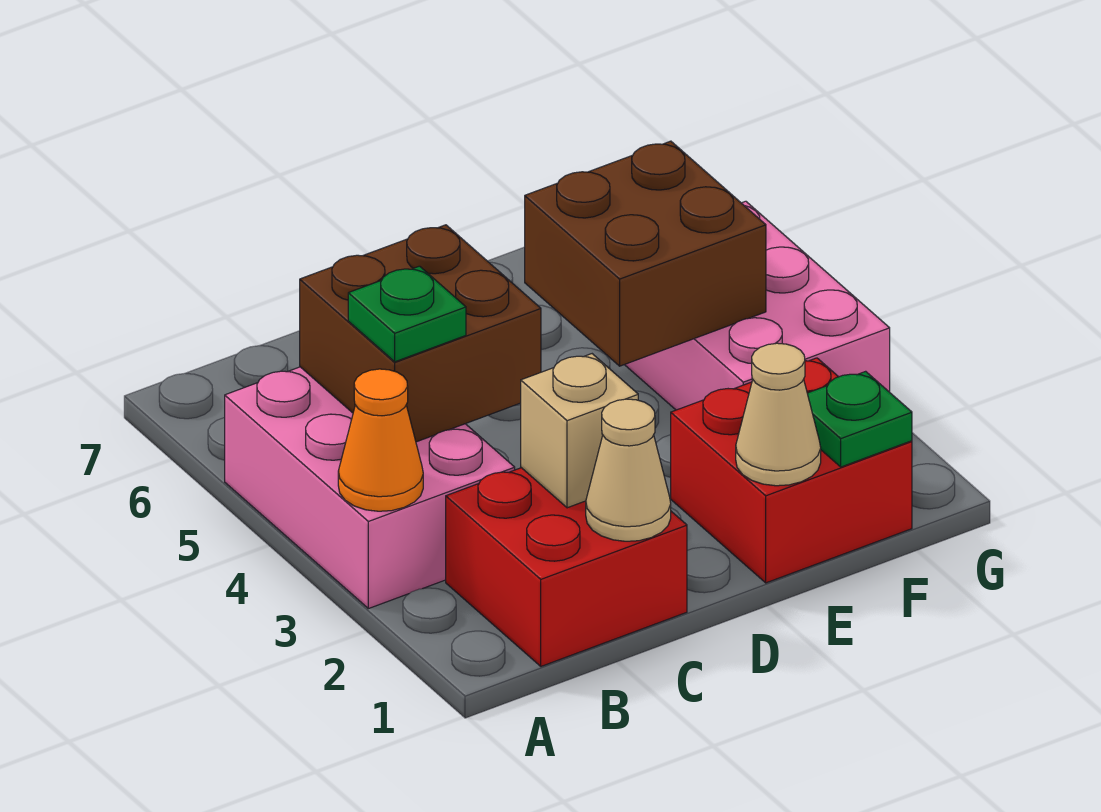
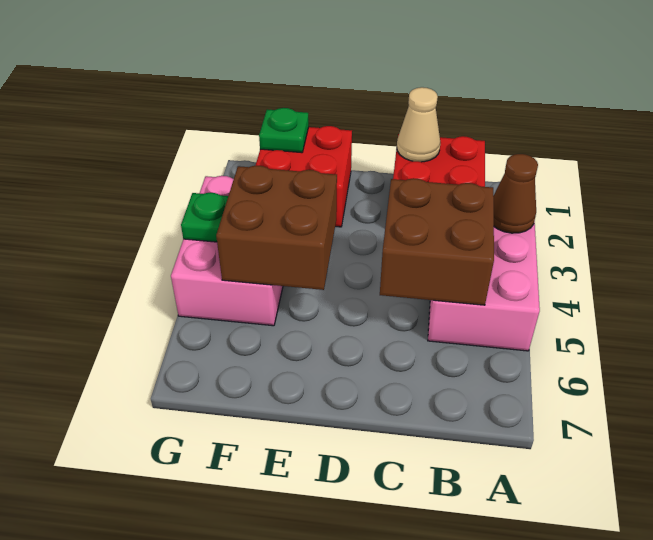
orange 1x1 cone [338,369,423,511] -> brown 1x1 cone [493,154,538,233]
green 1x1 plate [348,266,466,362] -> green 1x1 plate moved to [181,193,228,242]
tan 1x1 brick [521,354,638,508] -> none
tan 1x1 cone [736,343,821,486] -> none

